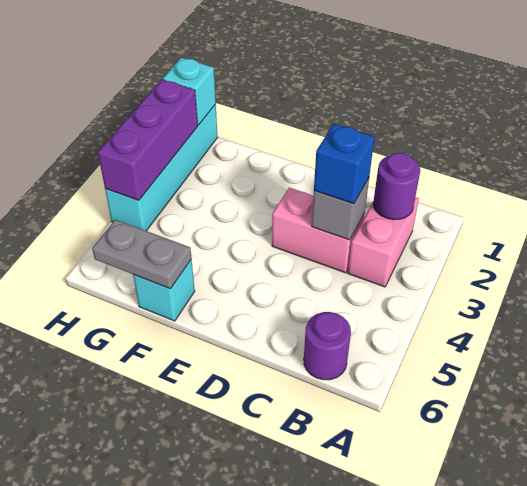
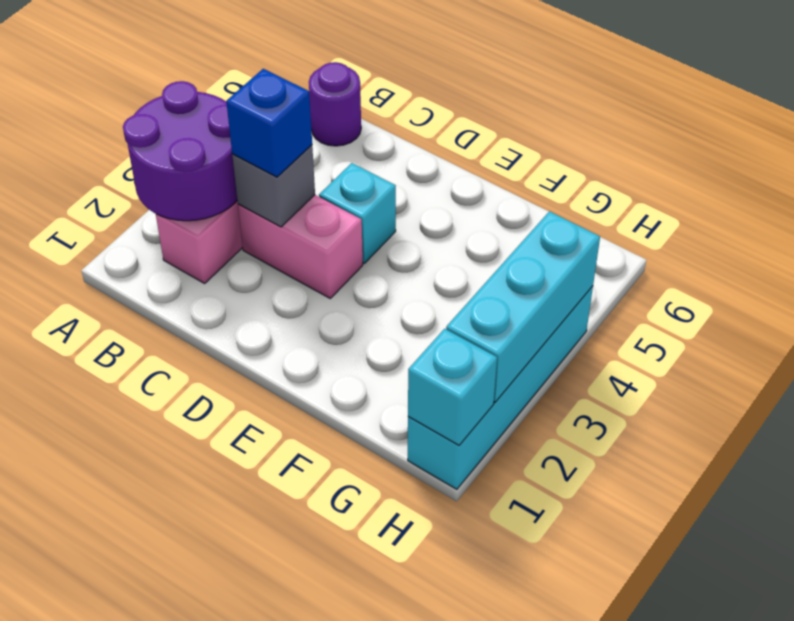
purple 1x1 round brick [373,153,420,220] -> purple 2x2 round brick [123,81,237,221]
cyan 1x1 brick [133,259,195,321] -> cyan 1x1 brick moved to [319,163,396,263]
grey 1x2 plate [92,220,191,289] -> none
purple 1x3 brick [98,80,198,201] -> cyan 1x3 brick [446,211,600,402]

